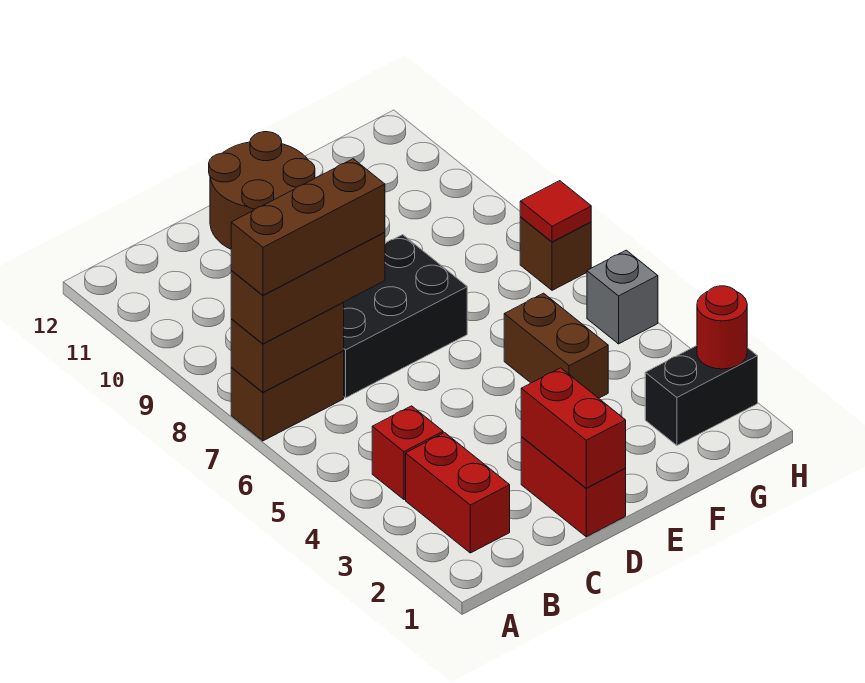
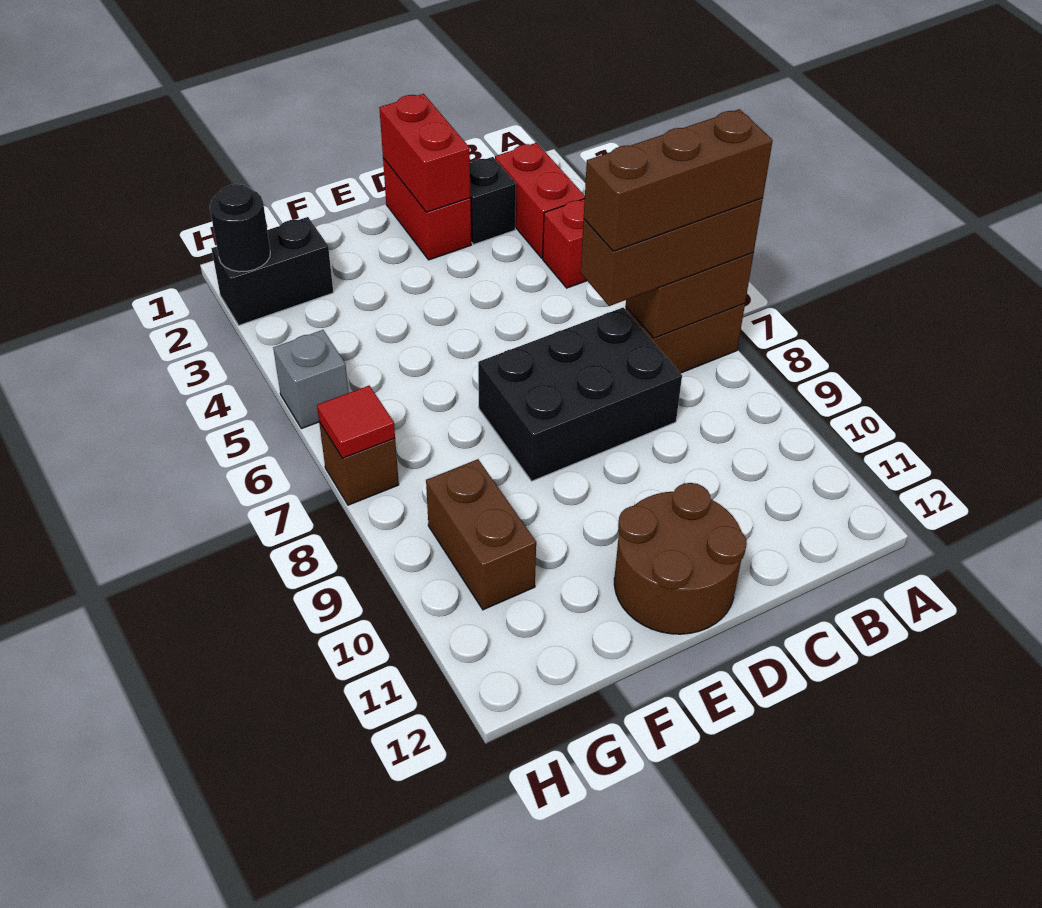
none -> black 1x1 brick [470,157,516,245]
brown 1x2 brick [504,293,608,398] -> brown 1x2 brick moved to [426,459,536,610]
red 1x1 round brick [697,286,747,369] -> black 1x1 round brick [210,184,270,272]

